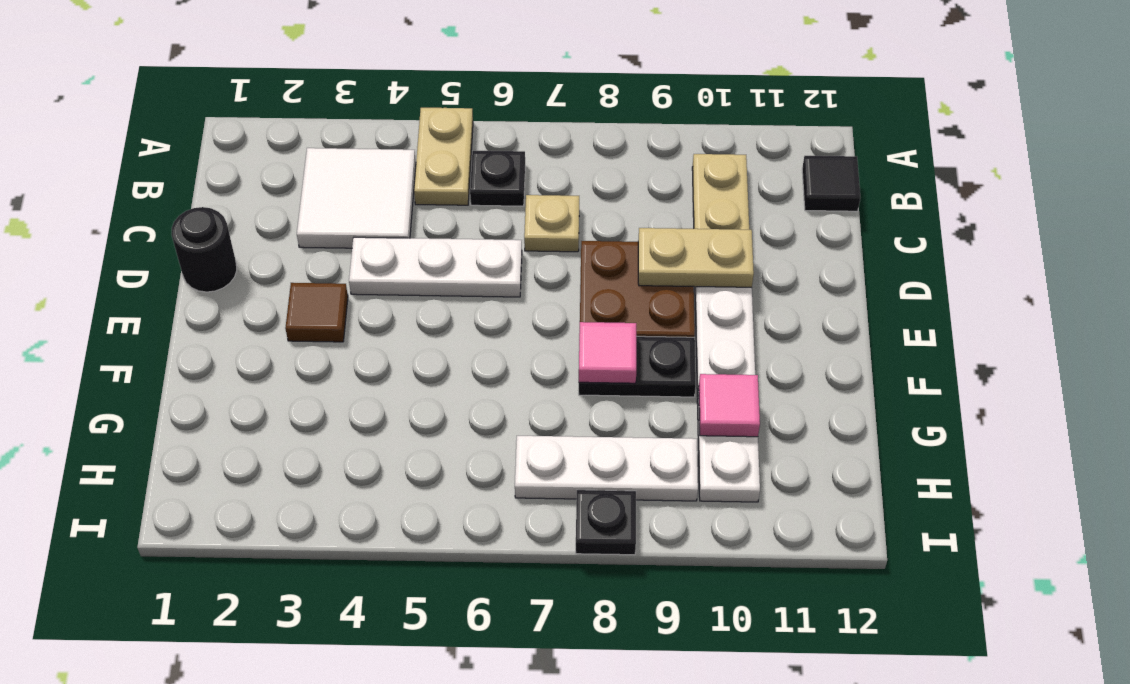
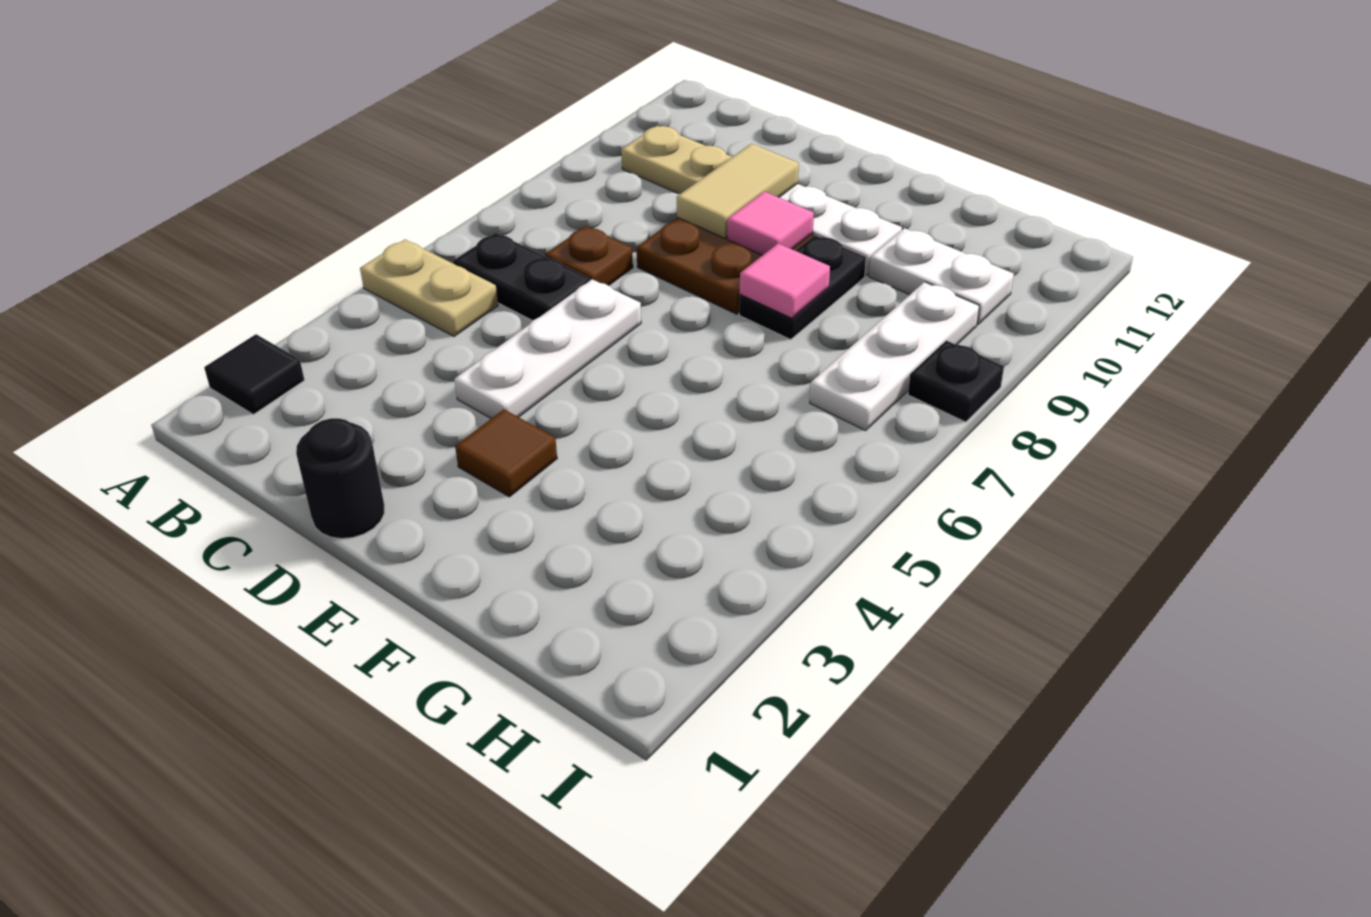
white 2x2 tile [297,148,416,248] -> none
black 1x1 plate [470,151,525,206] -> black 1x2 plate [453,233,590,321]
black 1x1 tile [802,156,860,211] -> black 1x1 tile moved to [204,334,304,414]
tan 1x1 plate [524,195,579,252] -> brown 1x1 plate [545,226,633,286]
tan 1x2 plate [638,228,754,287] -> tan 1x2 tile [677,144,799,238]
pink 1x1 tile [699,374,760,437] -> pink 1x1 tile moved to [727,191,814,255]

